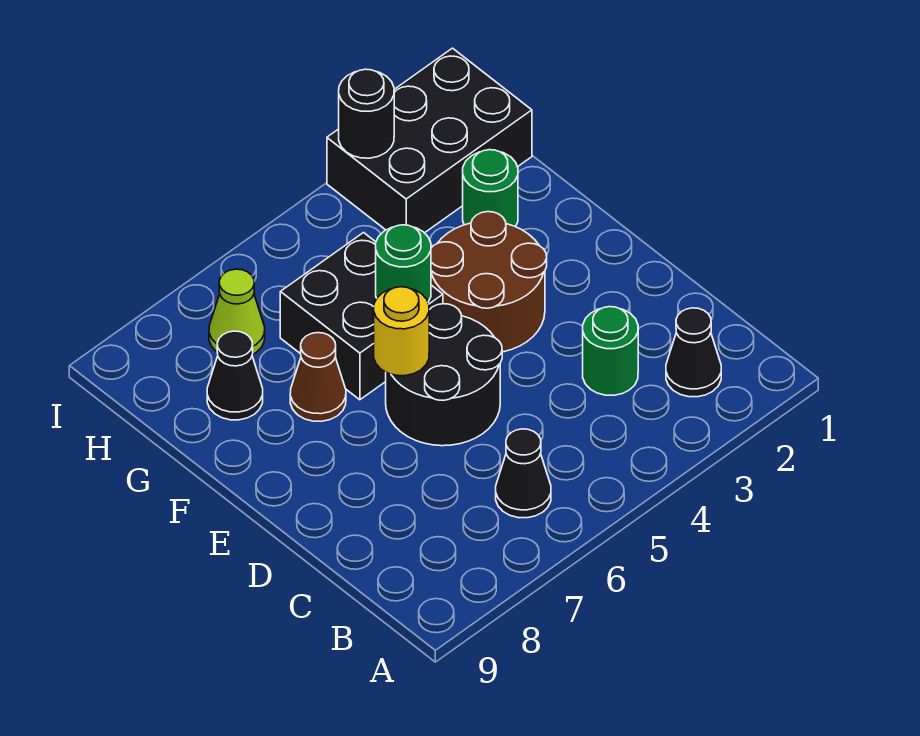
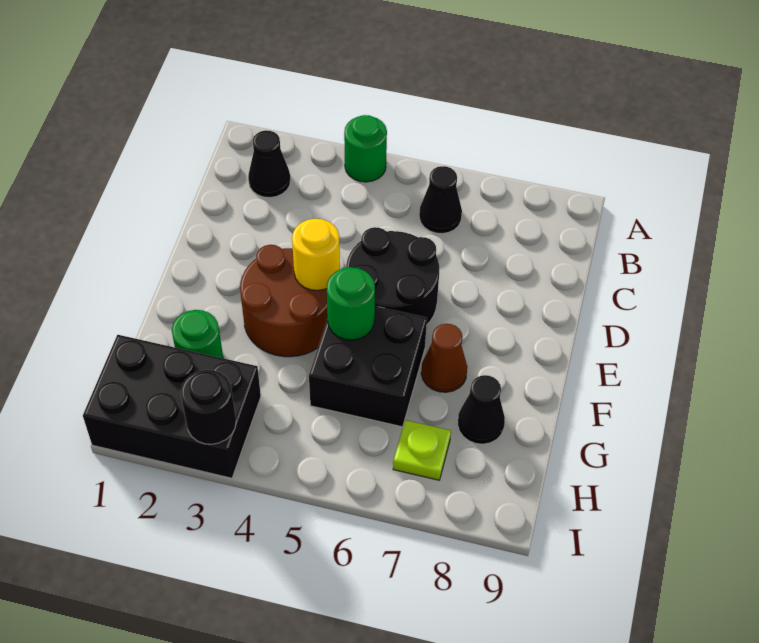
green 1x1 round brick [583,307,638,395] -> green 1x1 round brick moved to [344,115,387,182]
yellow 1x1 round brick [374,287,429,376] -> yellow 1x1 round brick moved to [292,219,340,290]
lime 1x1 cone [209,269,265,354] -> lime 1x1 plate [393,420,451,480]

